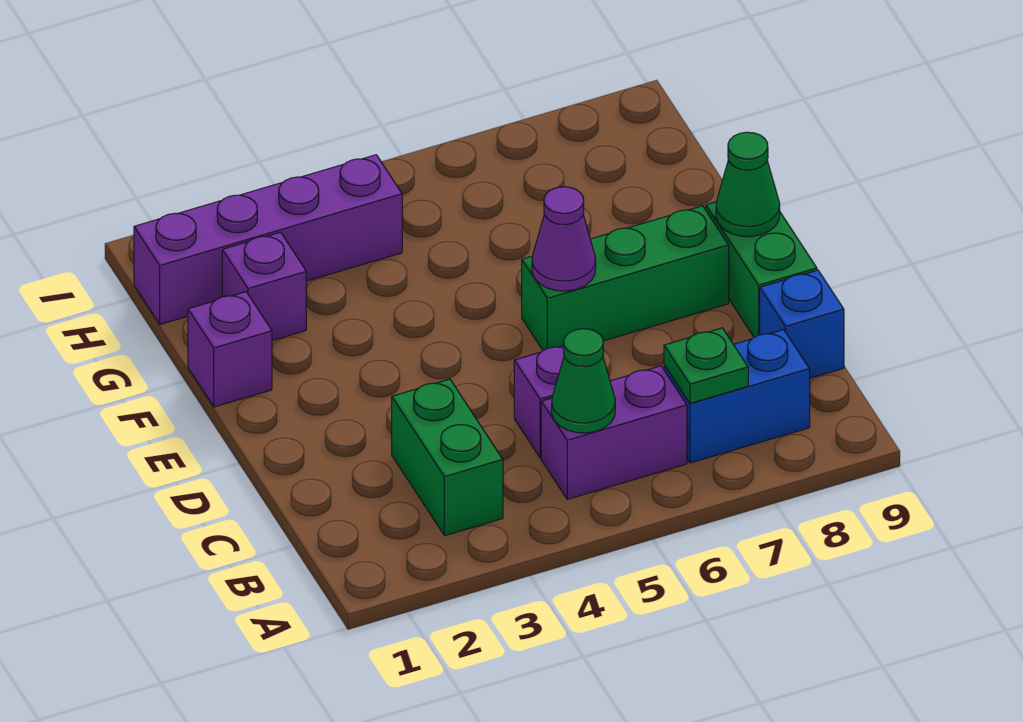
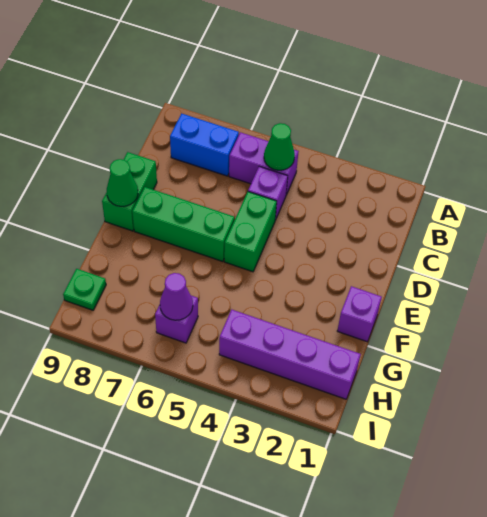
green 1x2 brick [392,379,503,536] -> green 1x2 brick moved to [224,192,277,272]
green 1x1 plate [664,328,748,403] -> green 1x1 plate moved to [63,269,106,310]
blue 1x1 brick [760,270,844,378] -> none
purple 1x1 cone [532,187,596,291] -> purple 1x1 cone moved to [160,273,193,320]
purple 1x1 brick [222,232,306,340] -> purple 1x1 brick moved to [155,296,198,343]

